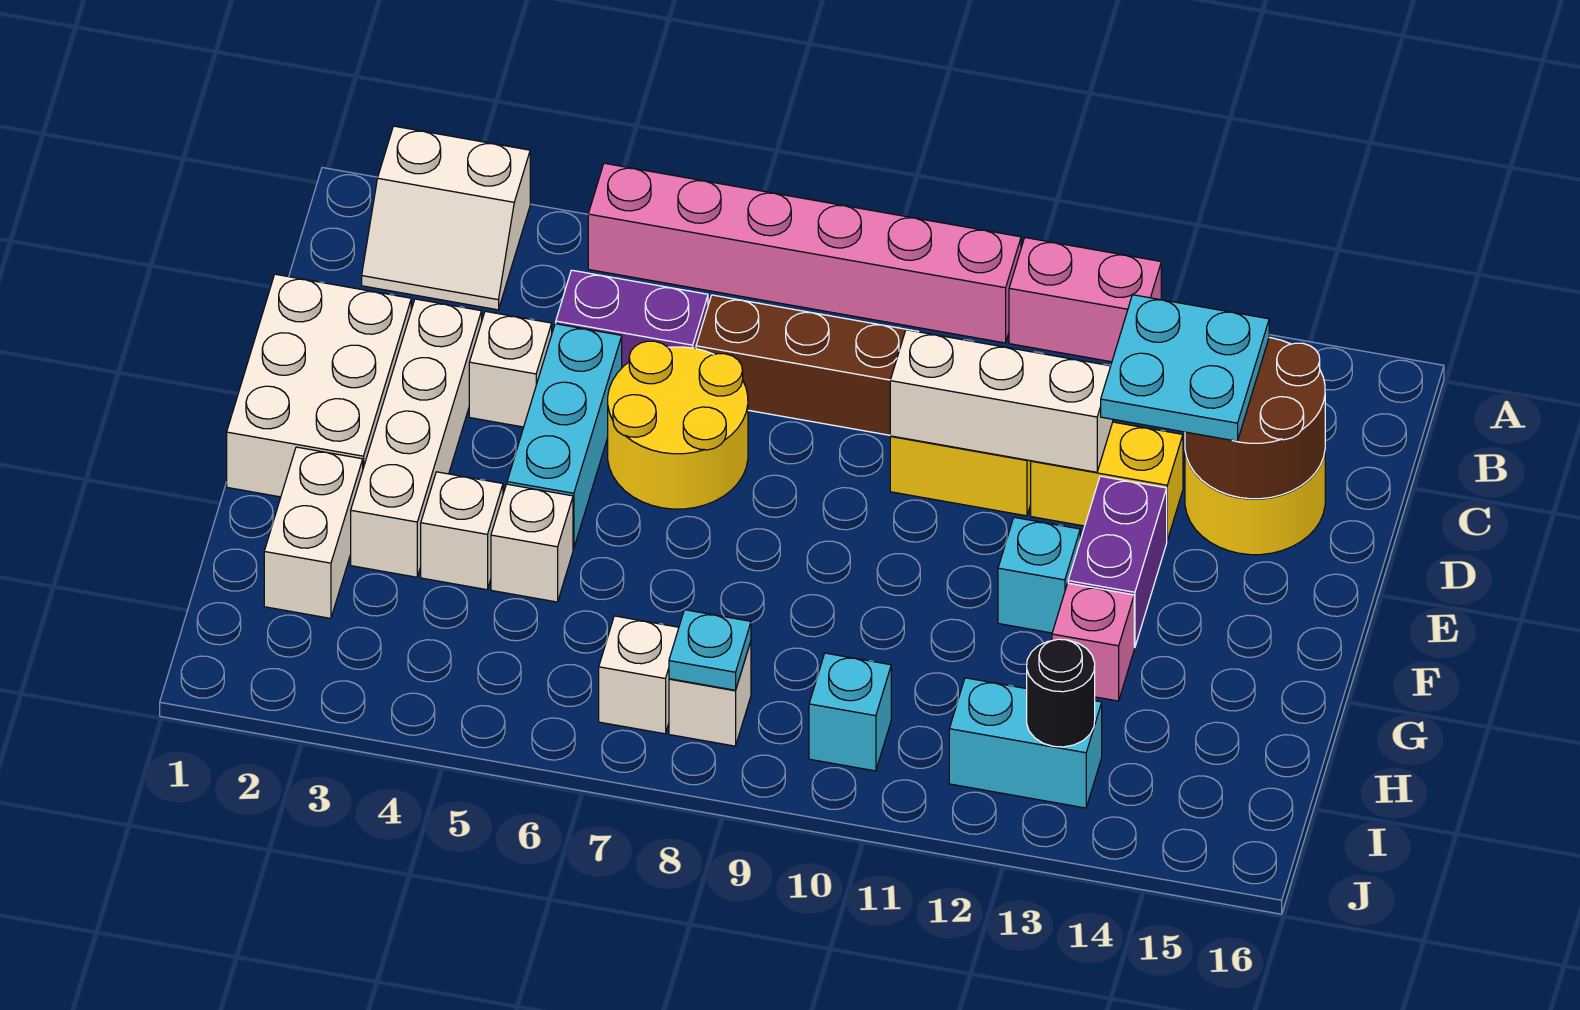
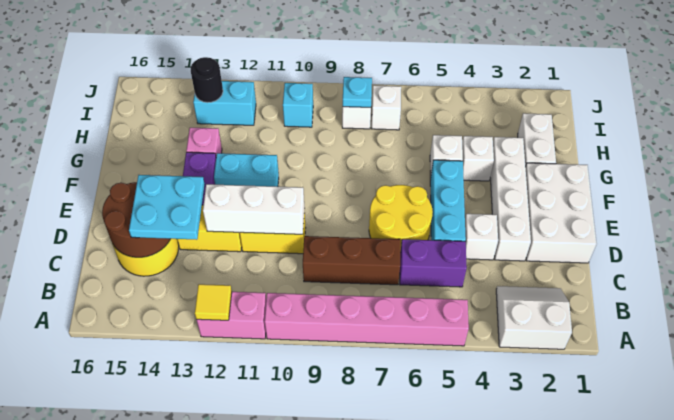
none -> yellow 1x1 tile [195,284,232,320]
cyan 1x1 brick [998,517,1080,633] -> cyan 1x2 brick [214,153,279,187]

